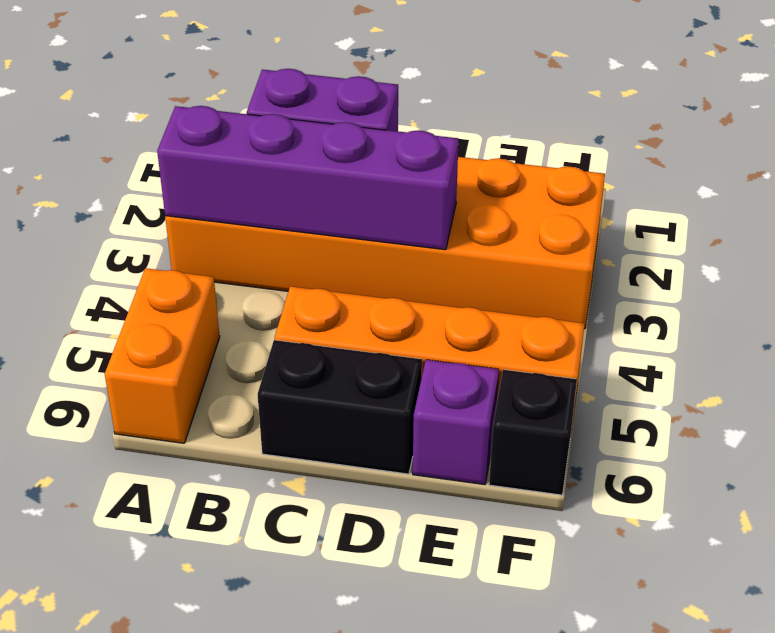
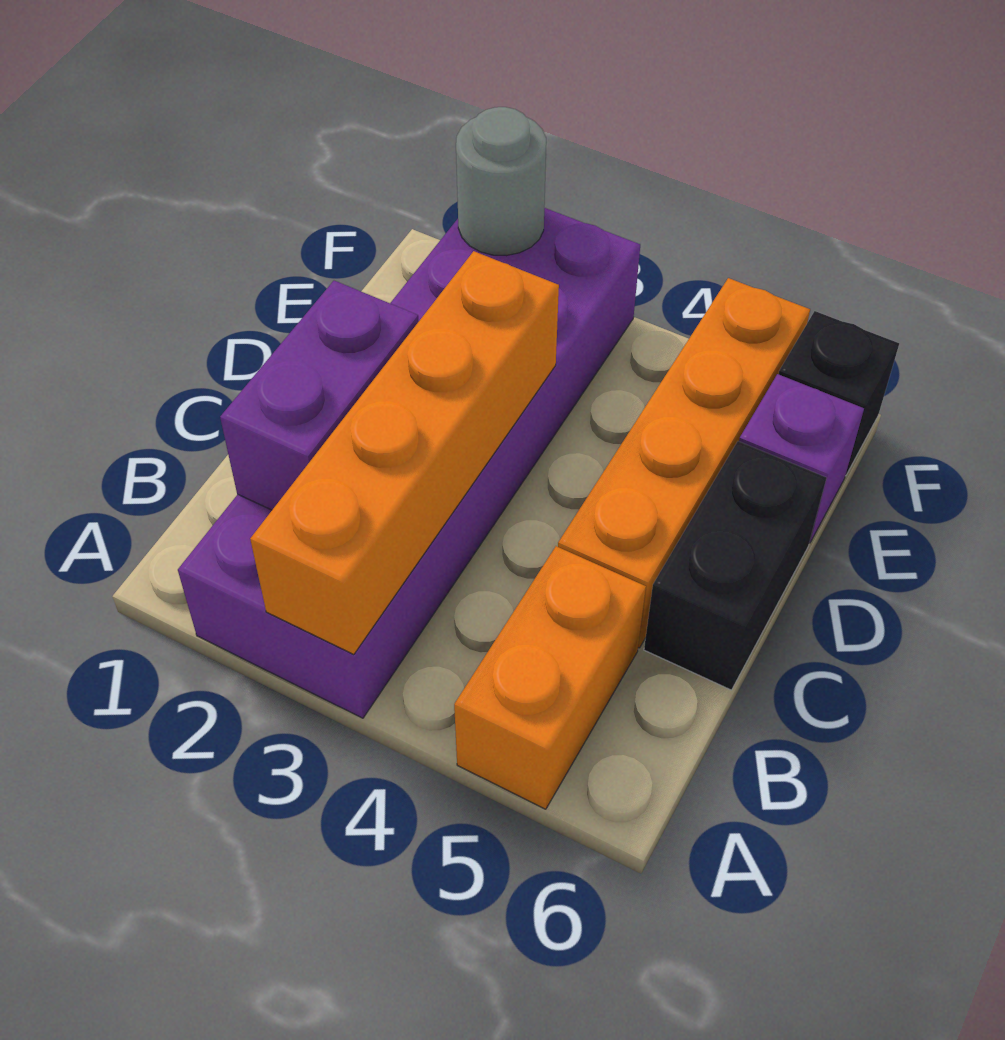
orange 2x6 brick [165,157,605,329] -> purple 2x6 brick [178,208,640,718]
purple 1x4 brick [157,106,459,250] -> orange 1x4 brick [250,251,559,655]
orange 1x2 brick [105,268,220,443] -> orange 1x2 brick turned to [454,546,646,809]
none -> grey 1x1 round brick [456,107,546,256]

